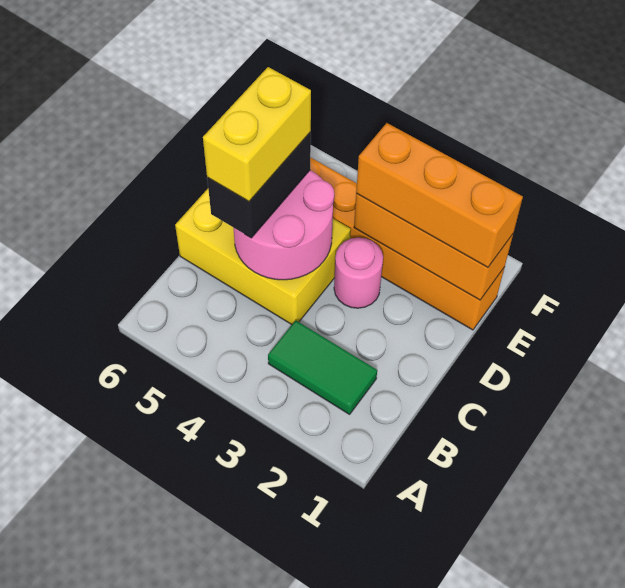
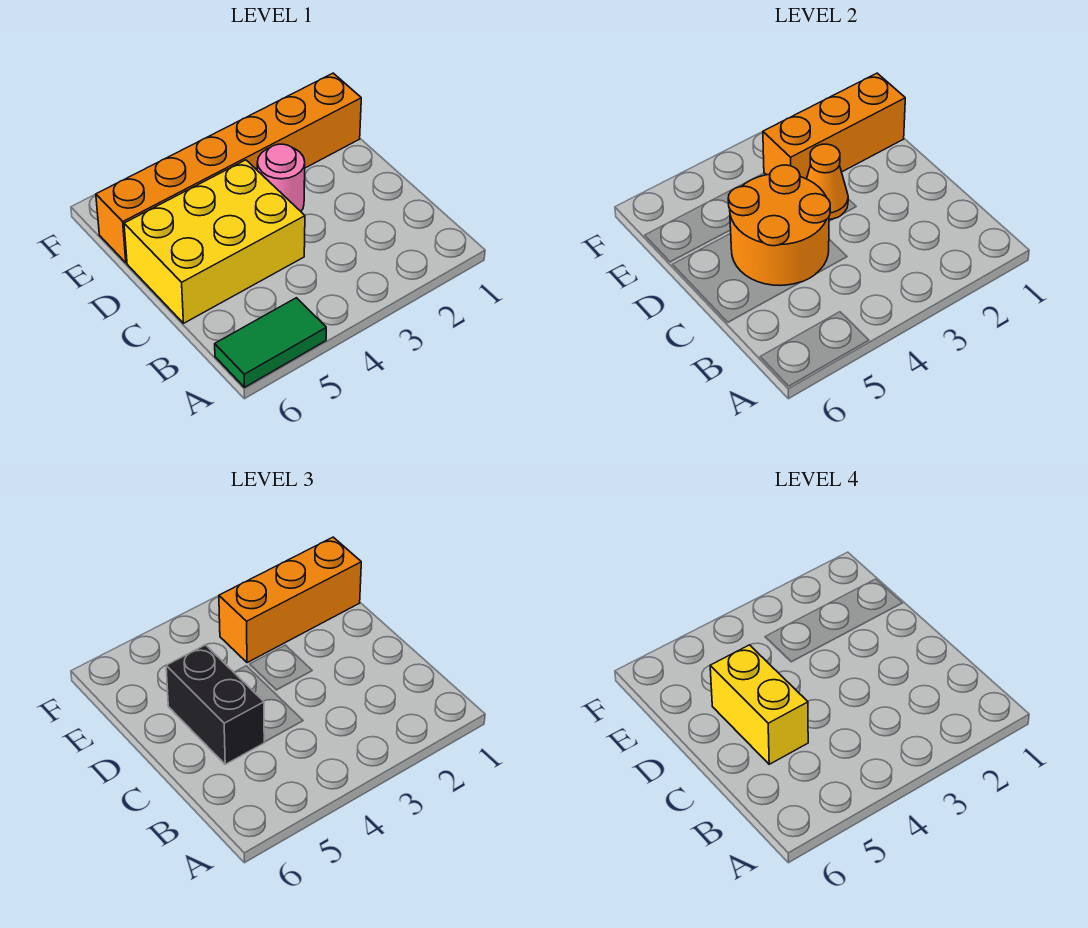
green 1x2 tile [268,320,377,414] -> green 1x2 tile moved to [215,298,326,387]
pink 2x2 round brick [233,170,334,280] -> orange 2x2 round brick [728,165,830,286]
none -> orange 1x1 cone [807,144,848,219]

